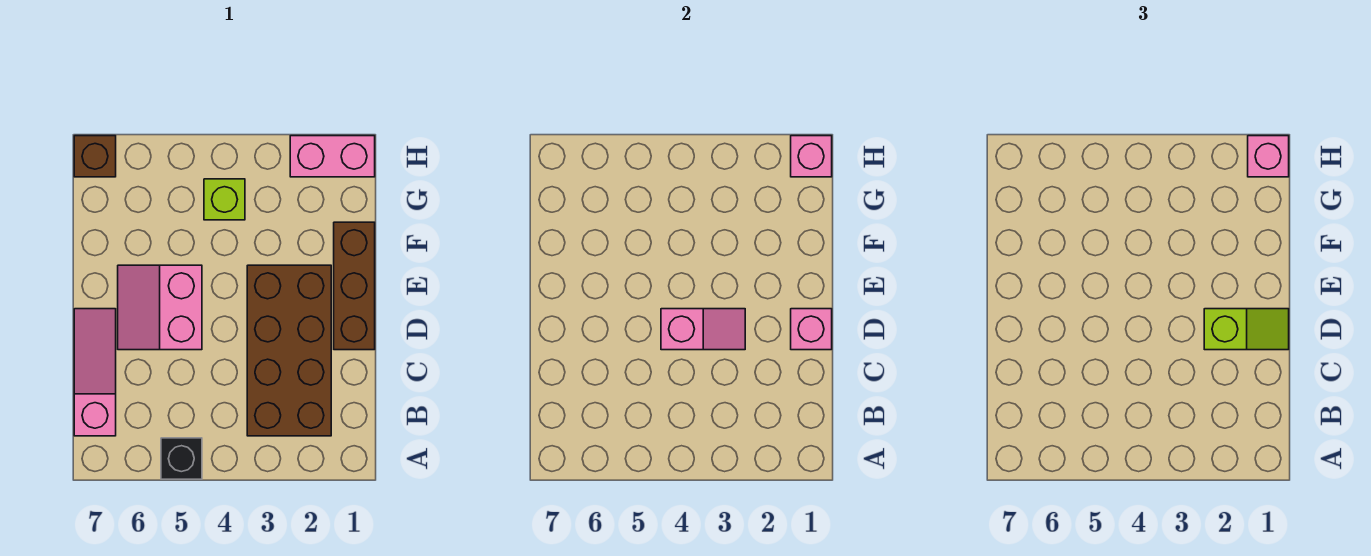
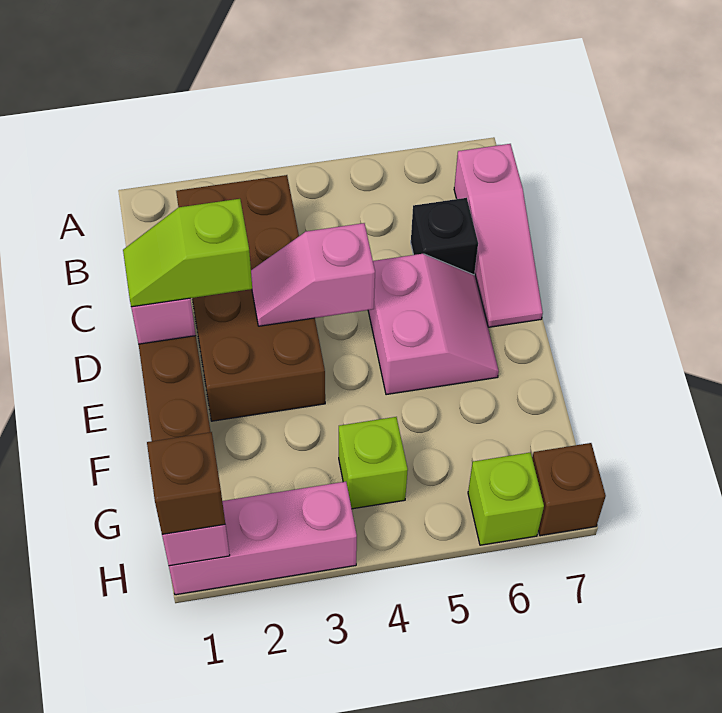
black 1x1 brick [161,438,202,479] -> black 1x1 brick moved to [411,198,478,275]
pink 1x2 brick [290,136,375,177] -> pink 1x3 brick [169,482,357,595]
pink 1x1 brick [1248,136,1289,177] -> brown 1x1 brick [147,432,225,534]
none -> lime 1x1 brick [468,453,544,545]

